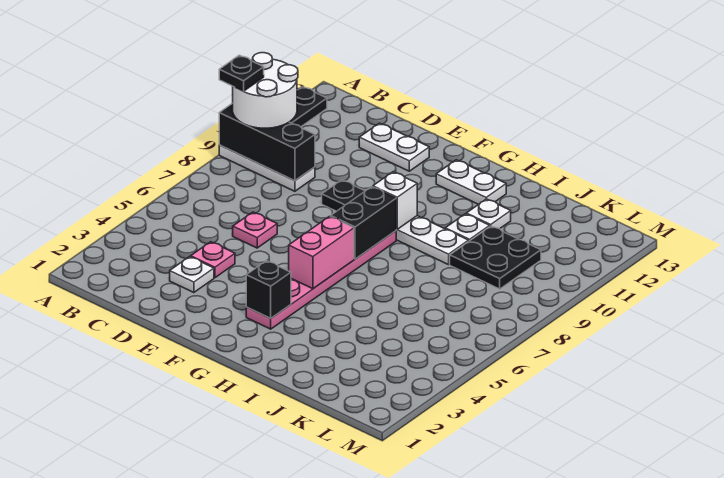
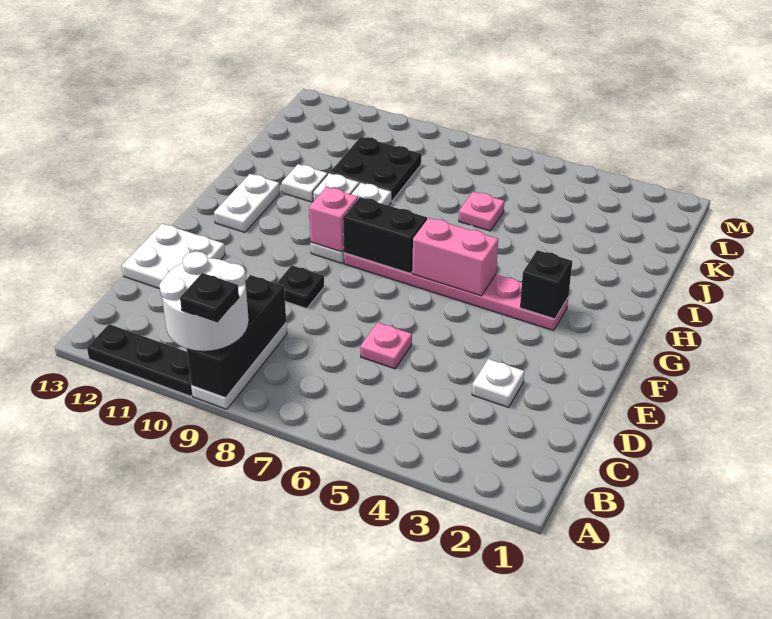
pink 1x1 plate [191,242,235,278] -> pink 1x1 plate moved to [459,192,504,231]
white 1x2 plate [359,123,429,171] -> white 2x2 plate [122,224,225,289]
white 1x1 brick [373,172,417,229] -> pink 1x1 brick [309,187,358,252]

